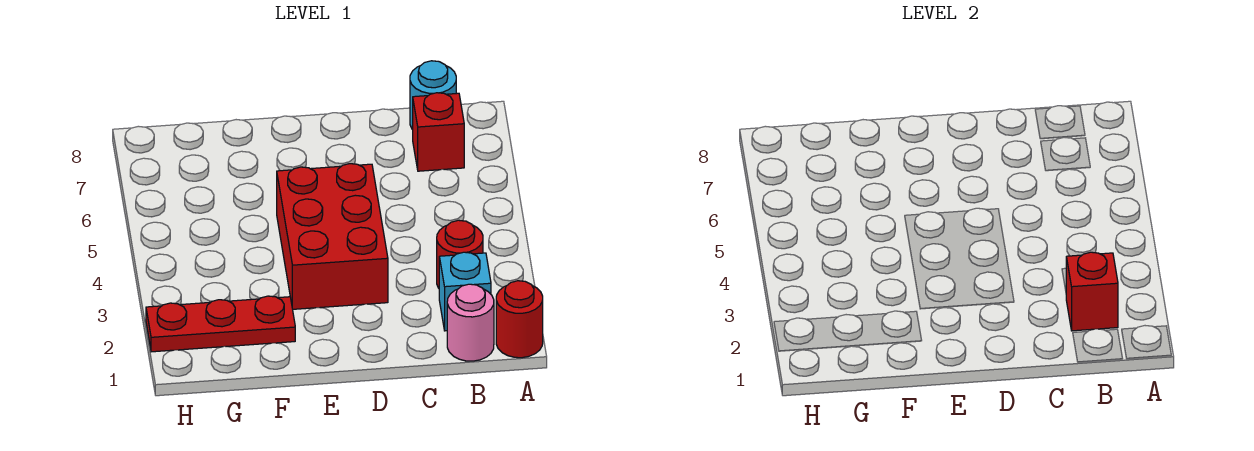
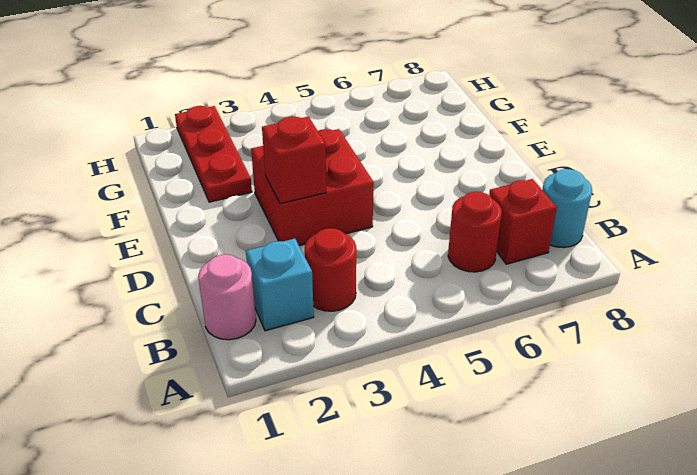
red 1x1 round brick [496,281,543,358] -> red 1x1 round brick moved to [448,192,502,272]
red 1x1 brick [1066,252,1118,331] -> red 1x1 brick moved to [262,117,326,204]
red 2x3 brick [277,164,388,309] -> red 2x2 brick [251,129,374,246]

